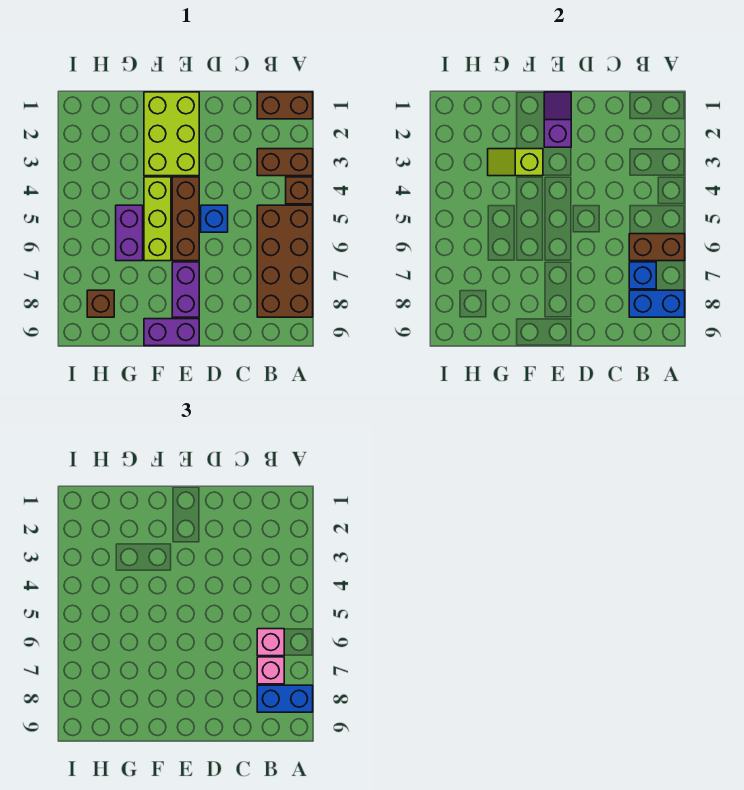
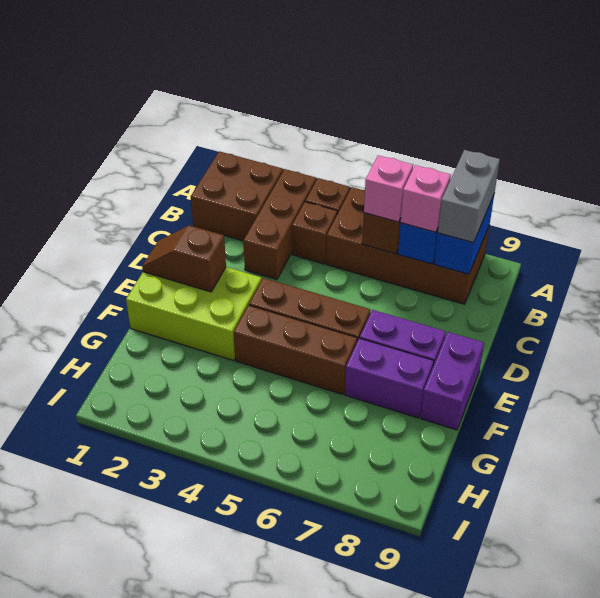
brown 1x2 brick [257,92,313,119] -> brown 2x2 brick [191,151,283,241]
brown 1x2 brick [257,149,313,176] -> brown 1x3 brick [243,169,316,279]
blue 1x2 brick [257,685,313,712] -> grey 1x2 brick [438,150,500,243]
blue 1x1 brick [201,205,228,232] -> none
purple 1x2 slope [544,92,571,147] -> brown 1x2 slope [142,225,226,292]
lime 1x2 slope [488,149,543,176] -> none
lime 1x3 brick [144,177,171,261] -> brown 1x3 brick [234,305,357,394]
purple 1x2 brick [116,205,143,261] -> purple 1x2 brick moved to [345,338,434,418]
brown 1x1 brick [87,290,114,317] -> brown 1x1 brick moved to [292,202,337,264]

